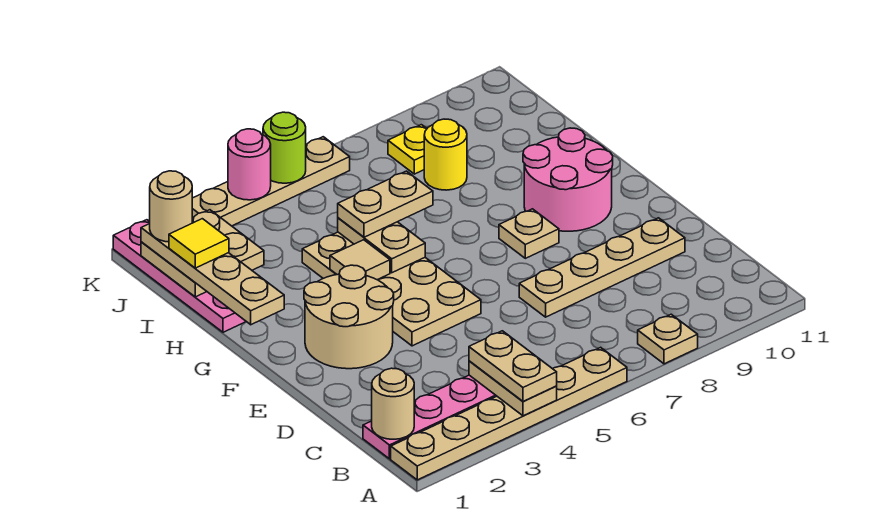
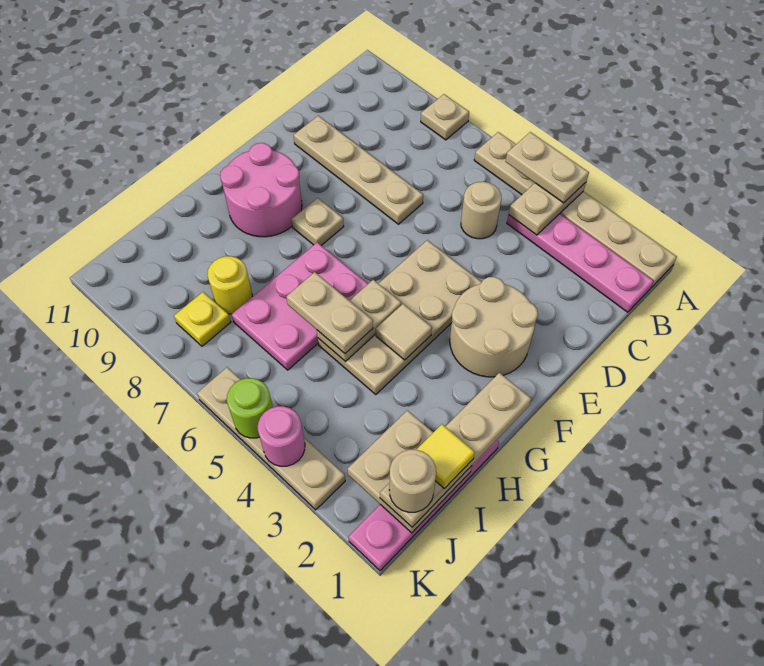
tan 1x2 plate [469,331,557,402] -> tan 1x2 plate turned to [506,132,589,203]
tan 1x1 round brick [372,368,414,439] -> tan 1x1 round brick moved to [461,182,502,239]
none -> pink 2x3 plate [232,243,368,370]

